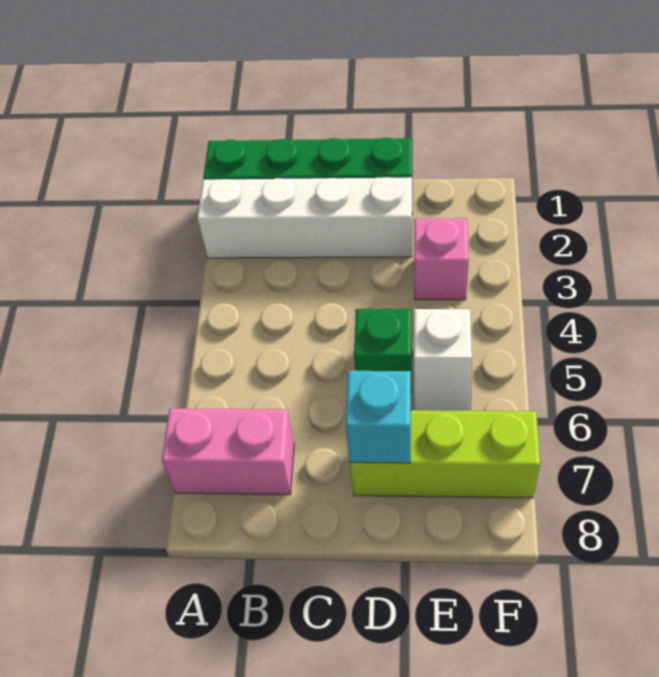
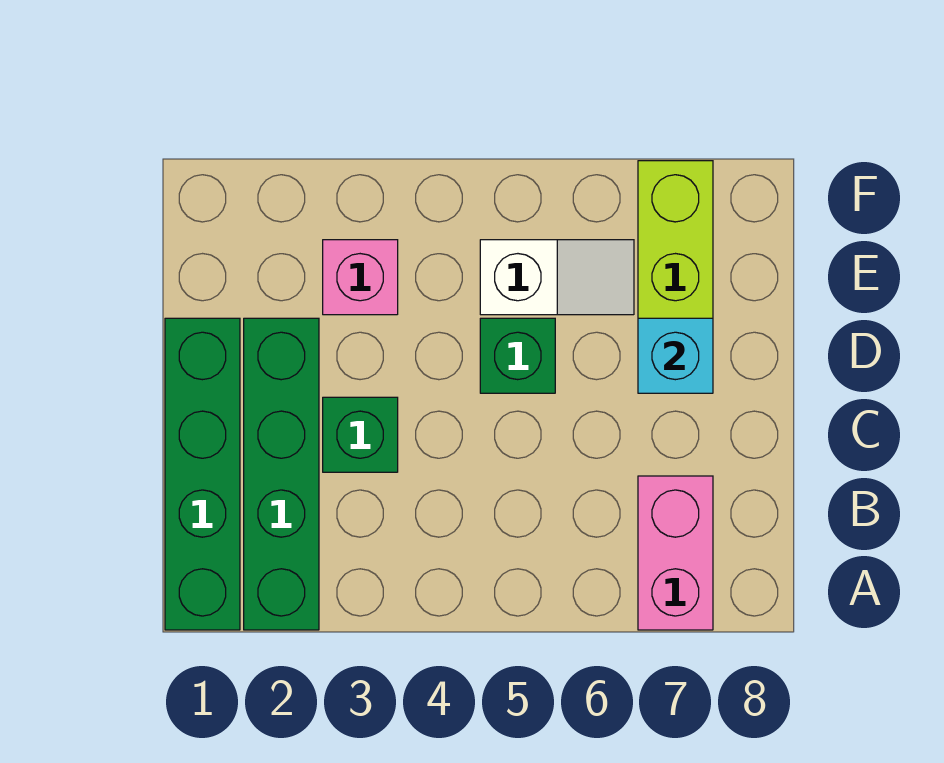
white 1x4 brick [197,177,412,258] -> green 1x4 brick [244,318,319,630]
none -> green 1x1 brick [323,397,398,472]

